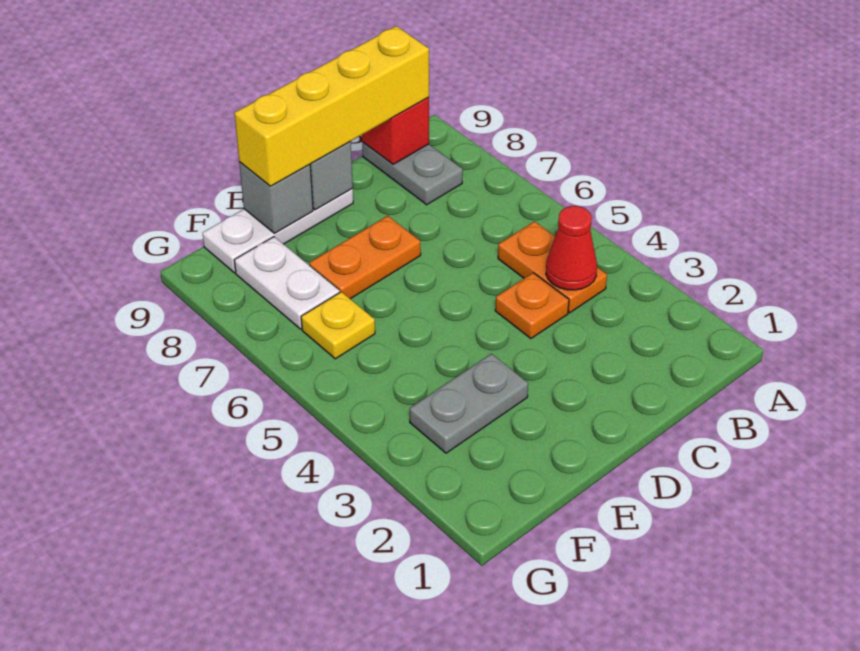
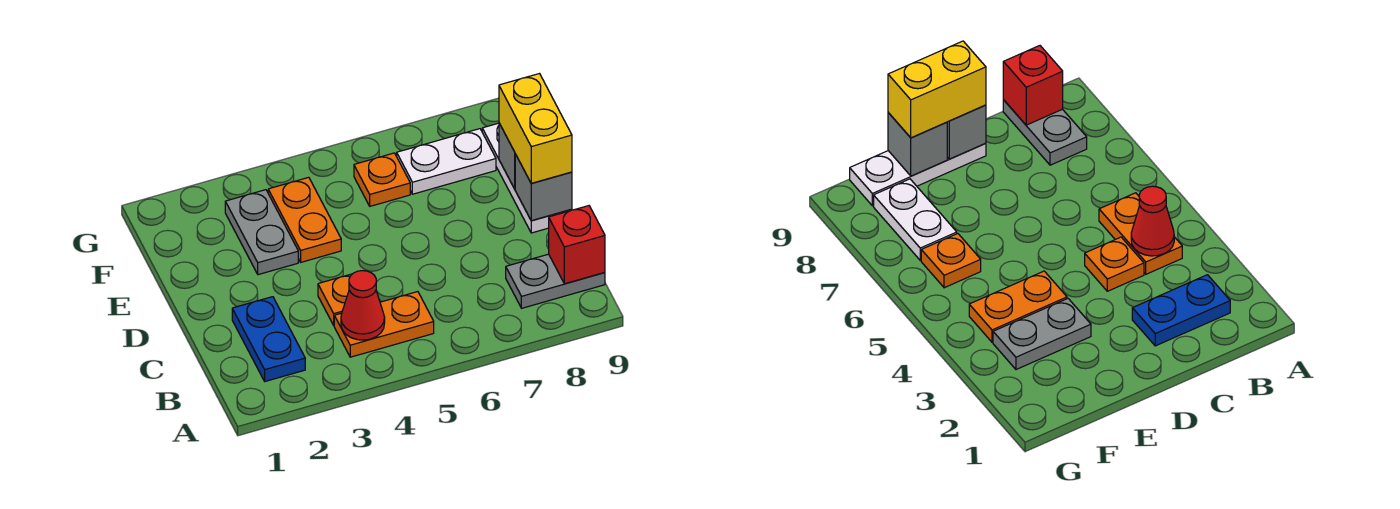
none -> blue 1x2 plate [232,297,305,381]
yellow 1x4 brick [234,26,429,186] -> yellow 1x2 brick [499,74,572,183]
orange 1x2 plate [309,216,421,299] -> orange 1x2 plate moved to [268,177,341,262]
yellow 1x1 plate [301,292,375,359] -> orange 1x1 plate [354,153,410,206]

